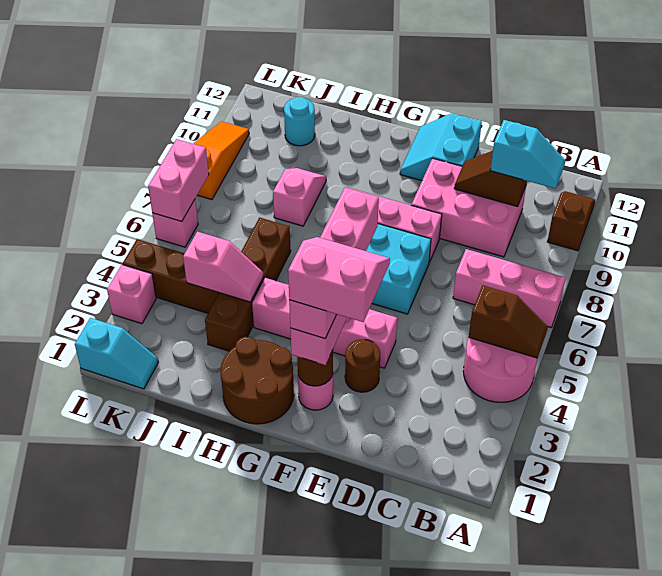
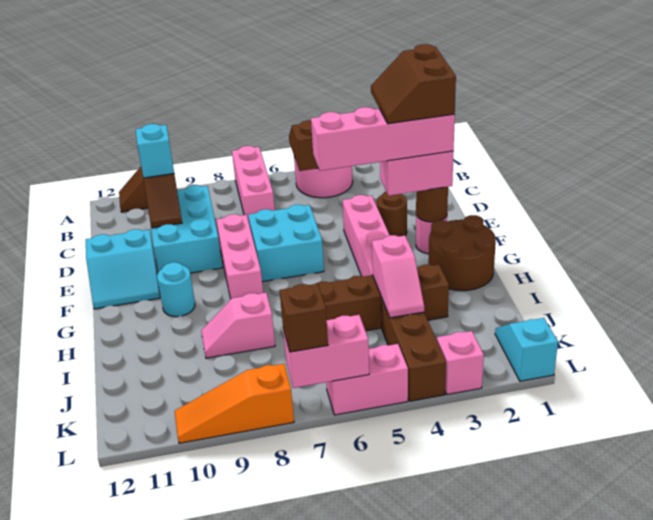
pink 2x3 brick [411,158,526,257] -> cyan 2x3 brick [151,185,222,273]
pink 2x2 slope [288,237,390,322] -> brown 2x2 slope [371,44,456,124]
pink 1x2 slope [183,232,263,302] -> pink 1x2 slope turned to [372,235,424,318]
cyan 1x1 round brick [284,97,315,146] -> cyan 1x1 round brick moved to [157,262,195,317]
pink 1x1 brick [152,200,198,247] -> pink 1x2 brick [326,344,408,415]
none -> brown 1x1 brick [279,284,328,352]

